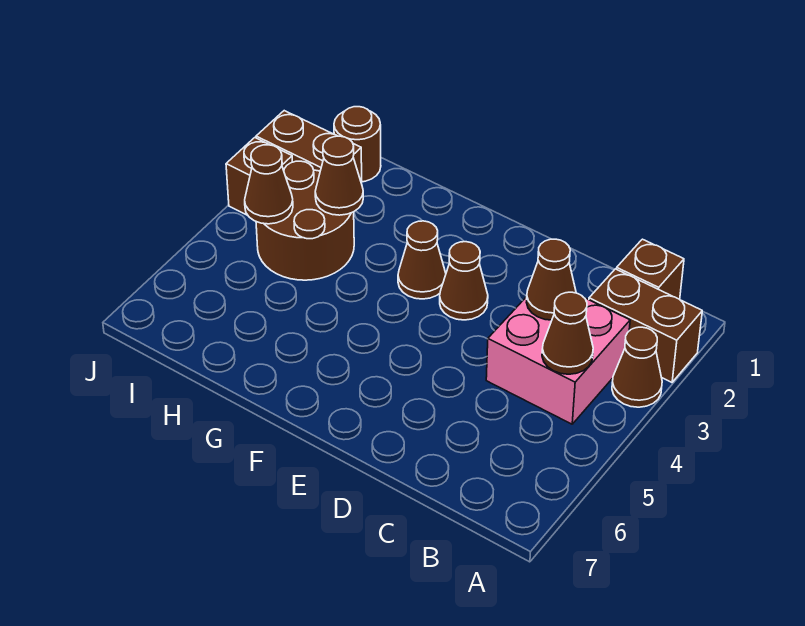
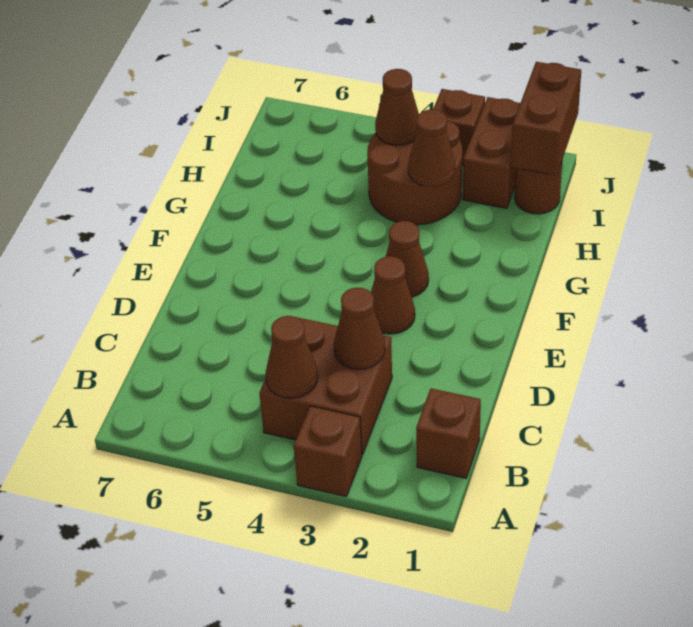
brown 1x2 brick [589,269,702,382] -> brown 1x2 brick moved to [511,62,581,176]
brown 1x1 cone [612,327,662,407] -> brown 1x1 brick [294,406,362,497]
pink 2x2 brick [486,297,630,424] -> brown 2x2 brick [259,317,392,455]

